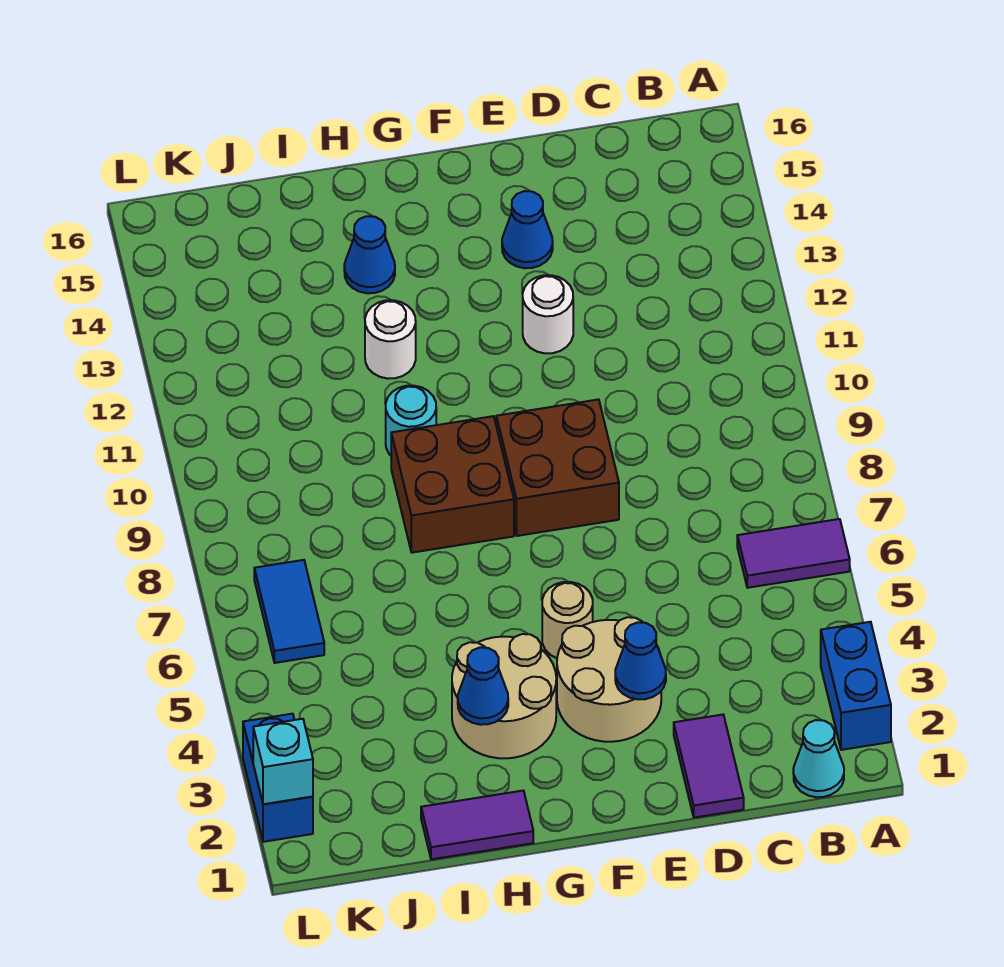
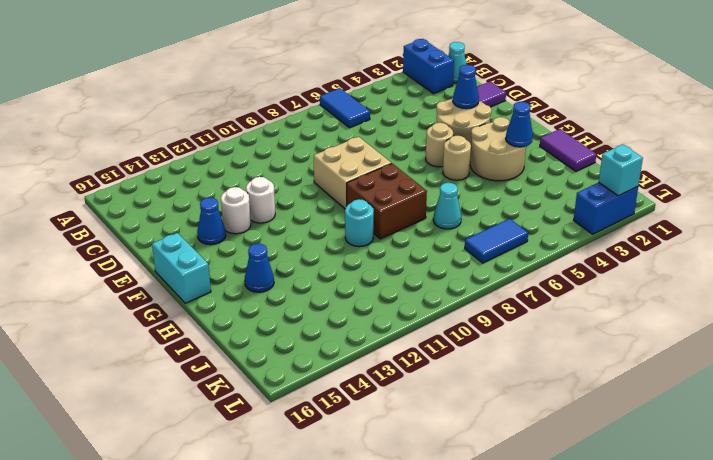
blue 1x2 brick [821,622,891,750] -> blue 1x2 brick turned to [403,39,454,94]
purple 1x2 tile [737,519,850,588] -> blue 1x2 tile [320,88,370,128]
brown 2x2 brick [496,399,619,536] -> tan 2x2 brick [314,137,391,209]
none -> cyan 1x2 brick [152,233,211,303]
none -> tan 1x1 round brick [443,136,471,180]
white 1x1 round brick [365,300,416,379] -> white 1x1 round brick moved to [221,187,251,234]
none -> cyan 1x1 cone [433,183,461,229]

